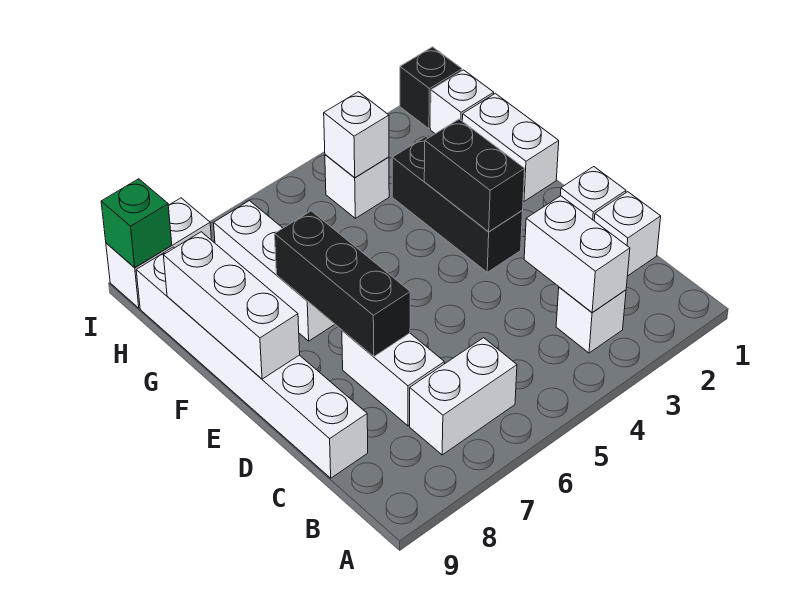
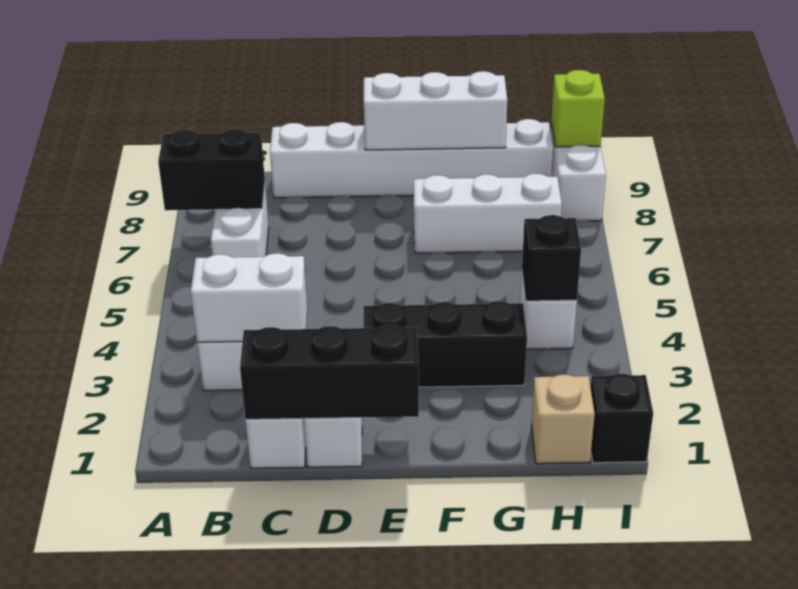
white 1x2 brick [342,330,444,426] -> none
black 1x3 brick [275,211,410,357] -> black 1x3 brick moved to [240,325,419,419]
black 1x2 brick [424,119,525,232] -> black 1x2 brick moved to [158,129,265,210]
white 1x2 brick [462,93,559,201] -> none
white 1x1 brick [431,70,494,134] -> tan 1x1 brick [531,375,595,464]
white 1x1 brick [324,92,389,178] -> black 1x1 brick [522,215,581,301]
green 1x1 brick [101,179,172,268] -> lime 1x1 brick [551,70,605,147]

